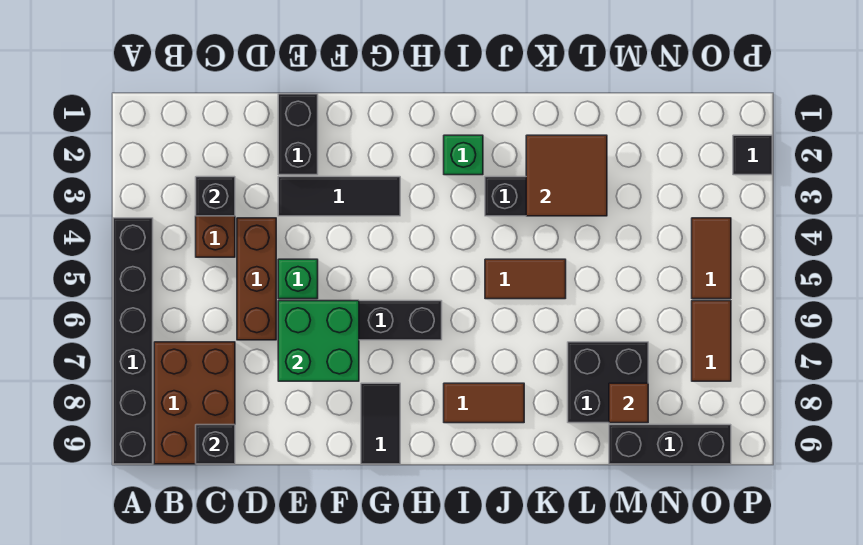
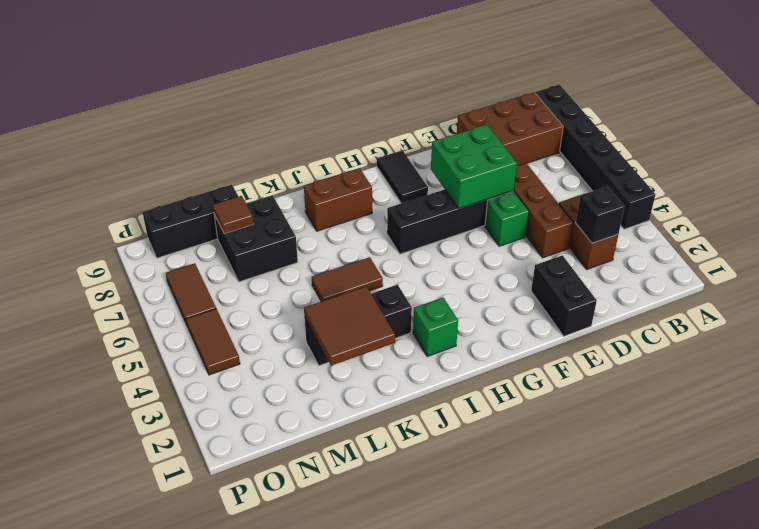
brown 2x3 brick [154,342,235,464] -> brown 2x3 brick turned to [457,92,563,166]
black 1x1 brick [196,425,235,464] -> none
black 1x3 tile [278,177,400,216] -> none
brown 1x2 tile [444,383,524,423] -> brown 1x2 brick [304,168,372,231]
black 1x1 tile [733,135,772,175] -> none

